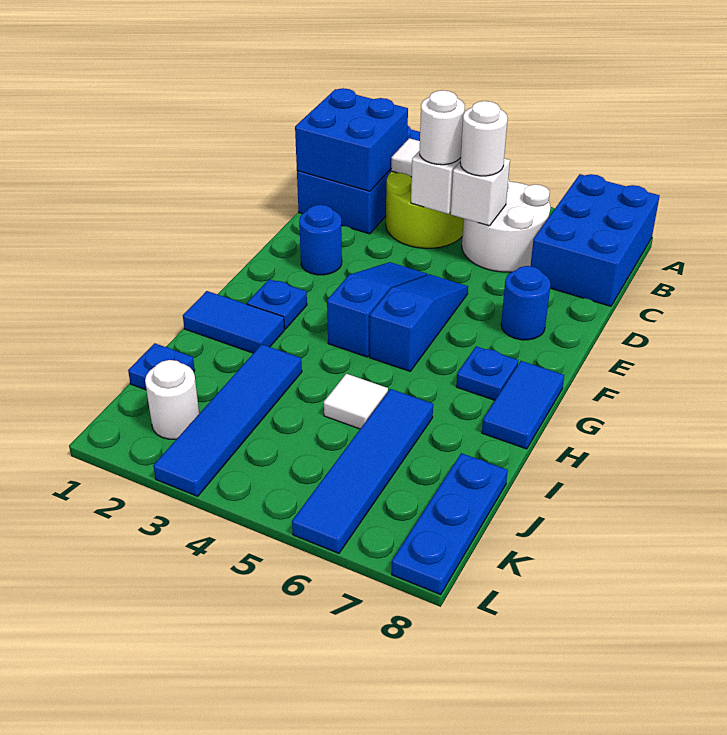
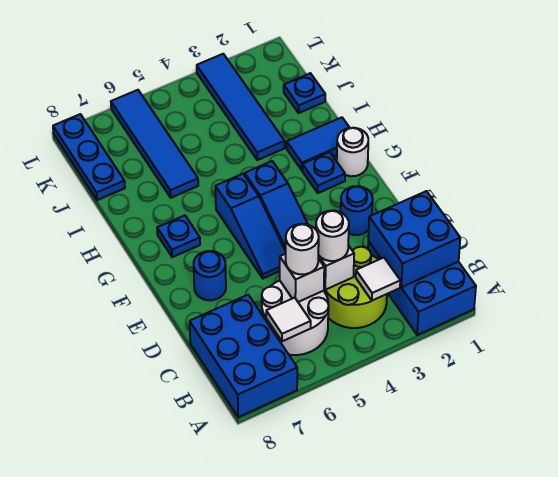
blue 1x2 tile [482,361,564,449] -> none
white 1x1 tile [324,374,388,429] -> white 1x1 tile moved to [266,298,311,341]
white 1x1 round brick [145,360,199,439] -> white 1x1 round brick moved to [337,128,368,176]

